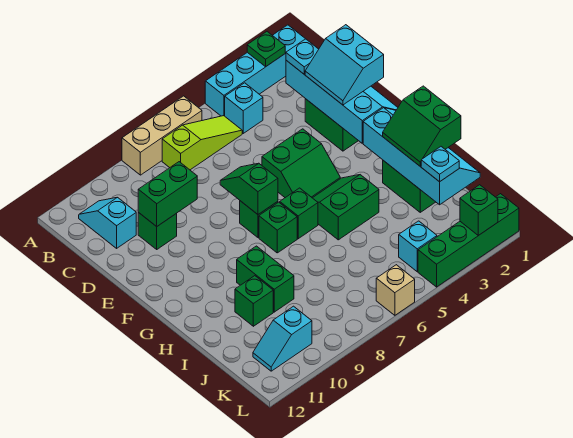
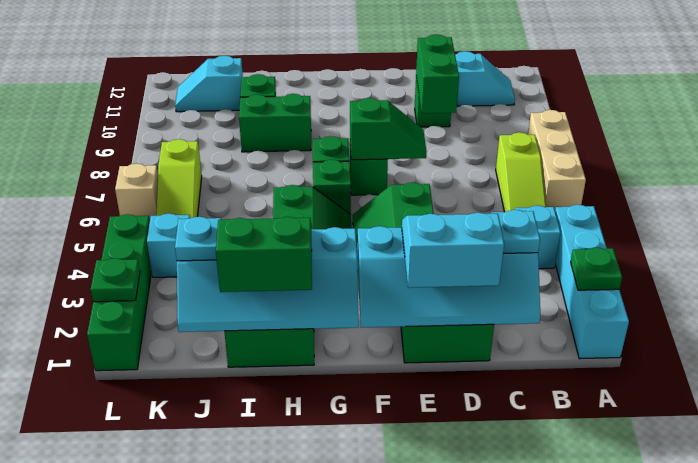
none -> lime 1x3 slope [157,139,202,218]
cyan 1x2 slope [253,306,312,371] -> cyan 1x2 slope turned to [175,56,243,112]
green 1x1 brick [460,185,498,236] -> green 1x1 plate [91,258,140,302]

